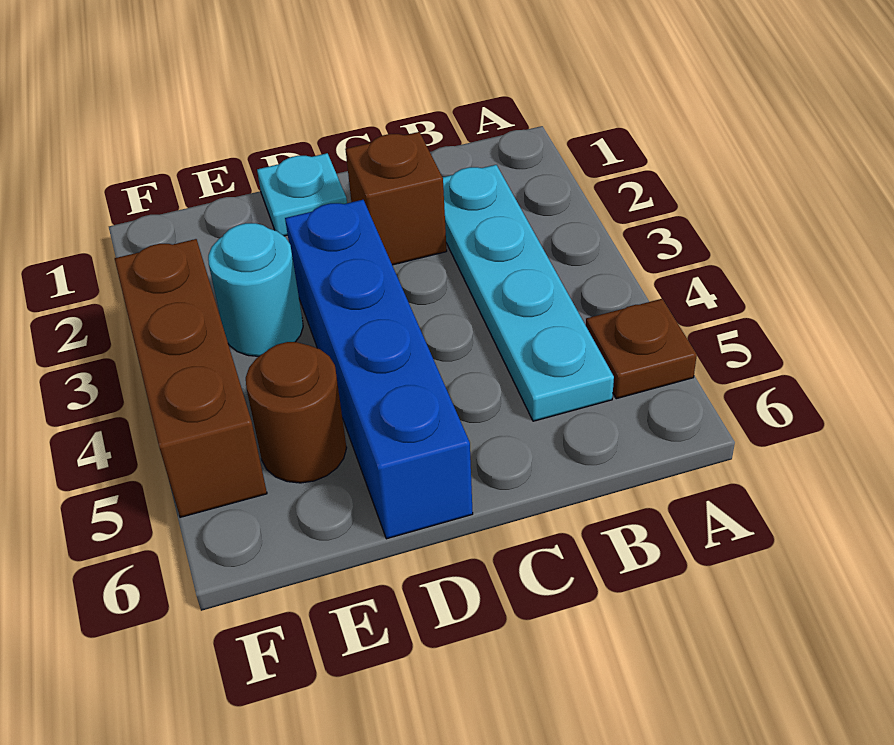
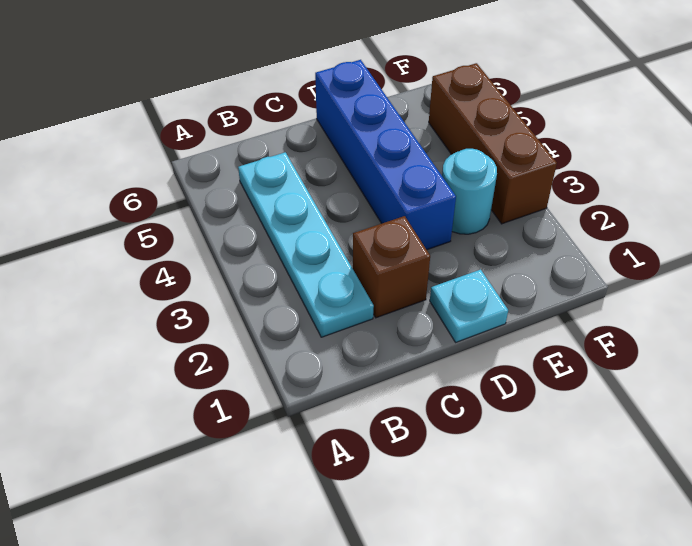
brown 1x1 plate [586,299,697,399] -> none
brown 1x1 round brick [246,342,347,483] -> none

